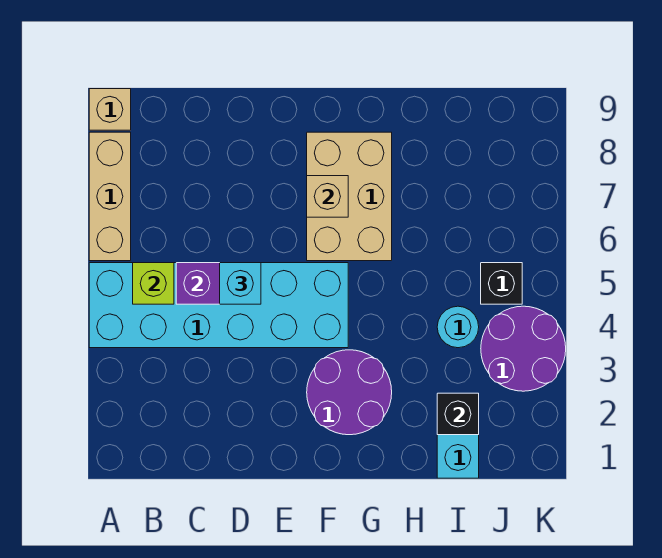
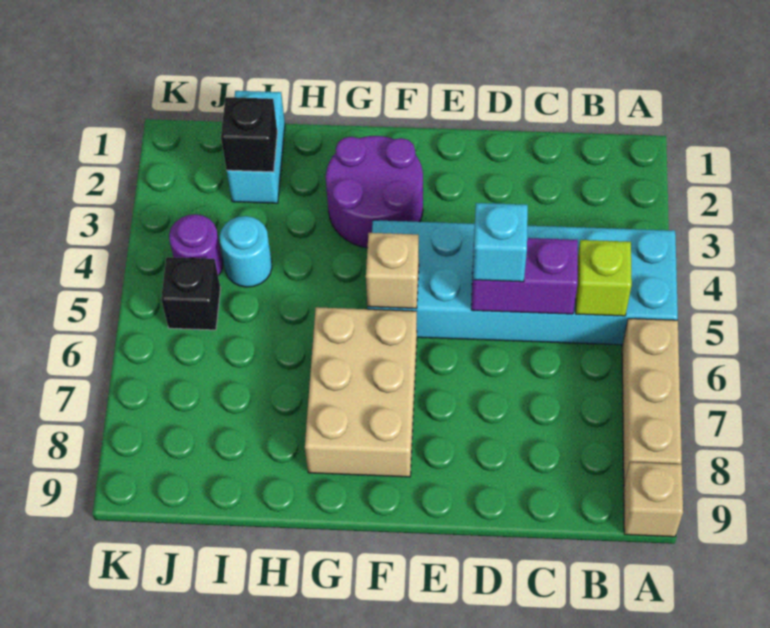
tan 1x1 brick [307,176,348,217] -> tan 1x1 brick moved to [366,233,419,309]
purple 2x2 round brick [481,306,566,391] -> purple 1x1 round brick [169,214,223,276]

